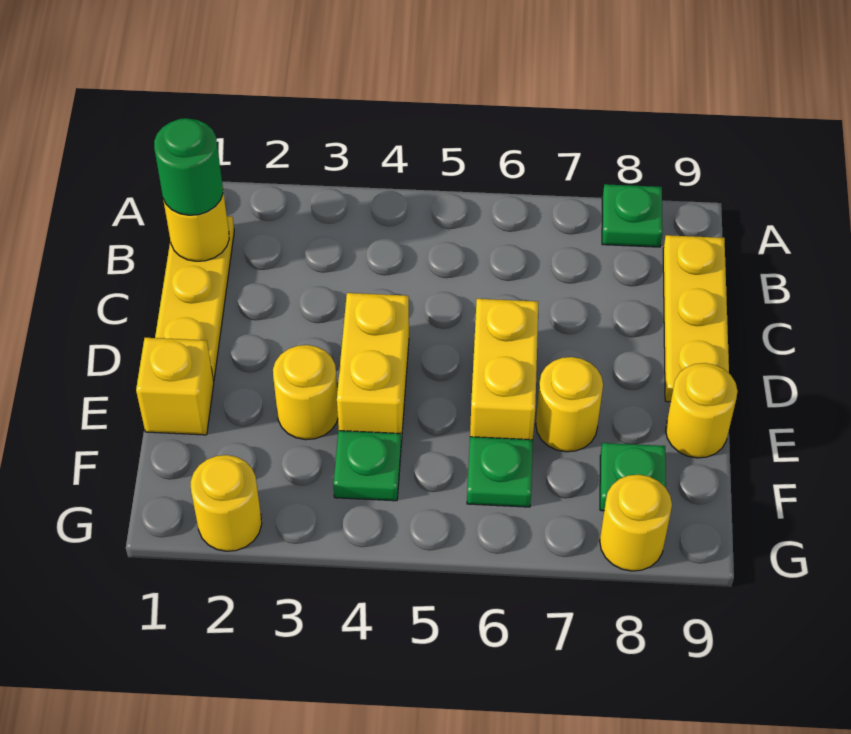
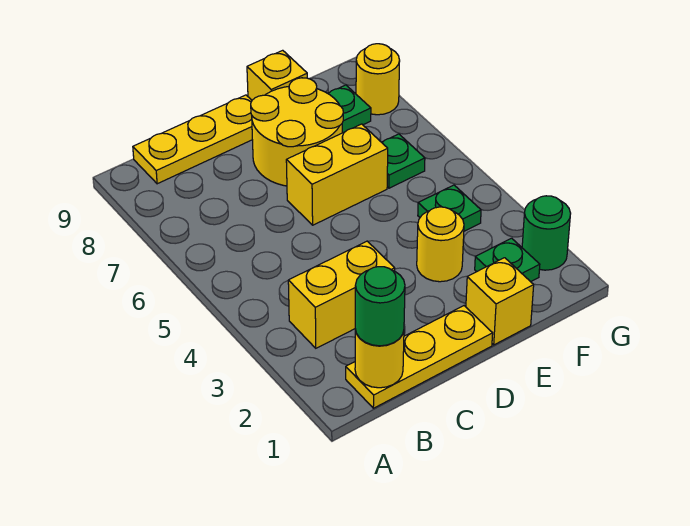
green 1x1 plate [602,184,663,247] -> green 1x1 plate moved to [475,238,540,282]
yellow 1x2 brick [337,293,409,443] -> yellow 1x2 brick moved to [288,241,395,348]
yellow 1x1 round brick [536,357,603,452] -> yellow 2x2 round brick [251,78,343,186]
yellow 1x1 round brick [666,363,738,458] -> yellow 1x1 brick [247,50,307,100]
yellow 1x1 round brick [191,455,262,551] -> green 1x1 round brick [522,196,571,270]

